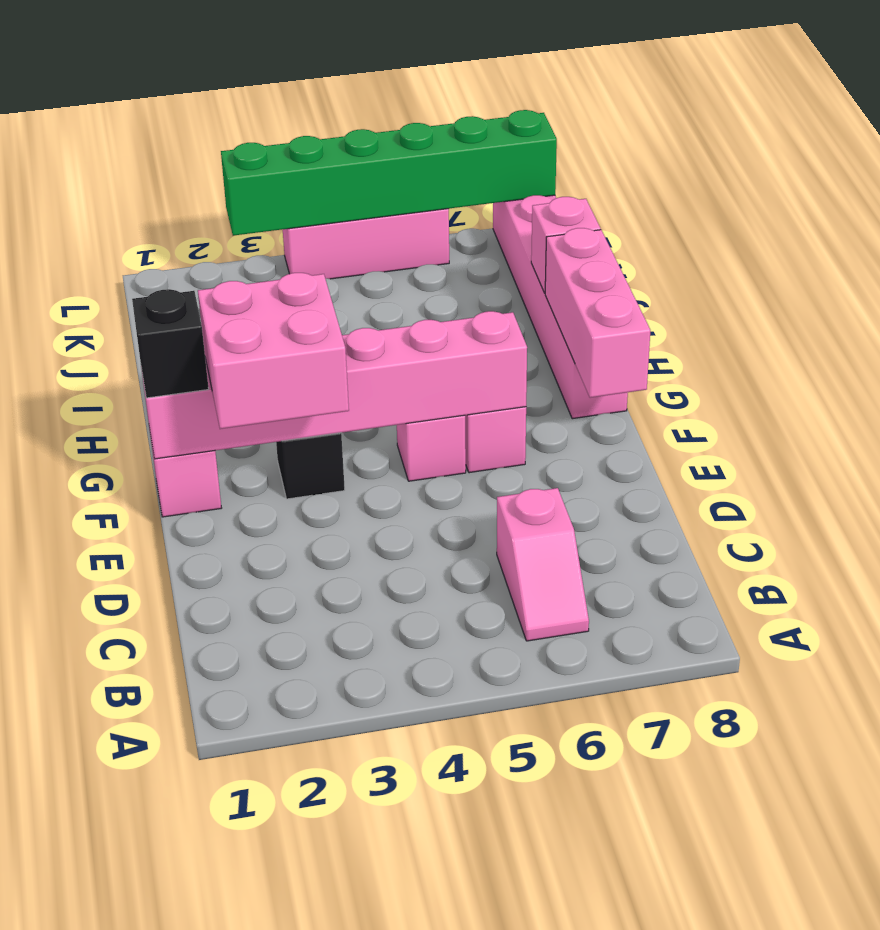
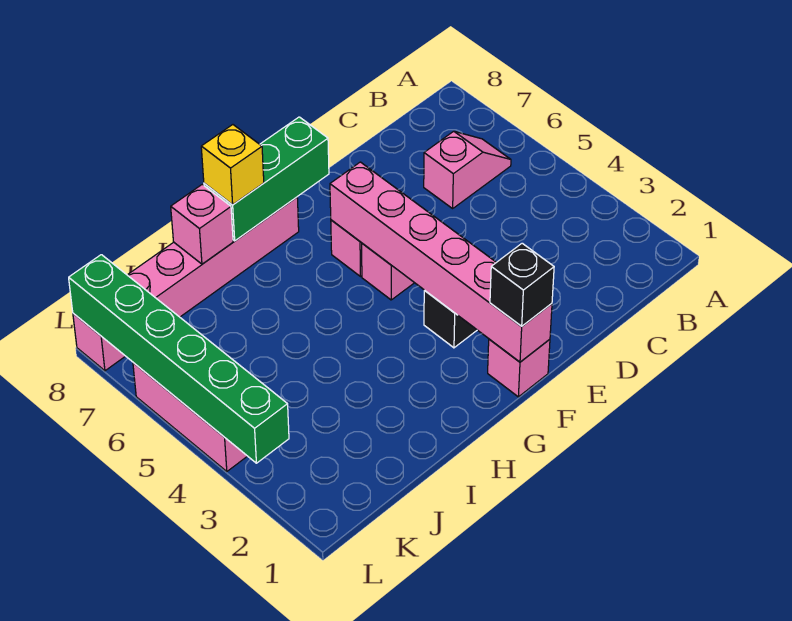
pink 2x2 brick [198,273,349,429] -> none
pink 1x3 brick [545,228,650,398] -> green 1x3 brick [204,117,329,241]
none -> yellow 1x1 brick [201,125,264,205]

